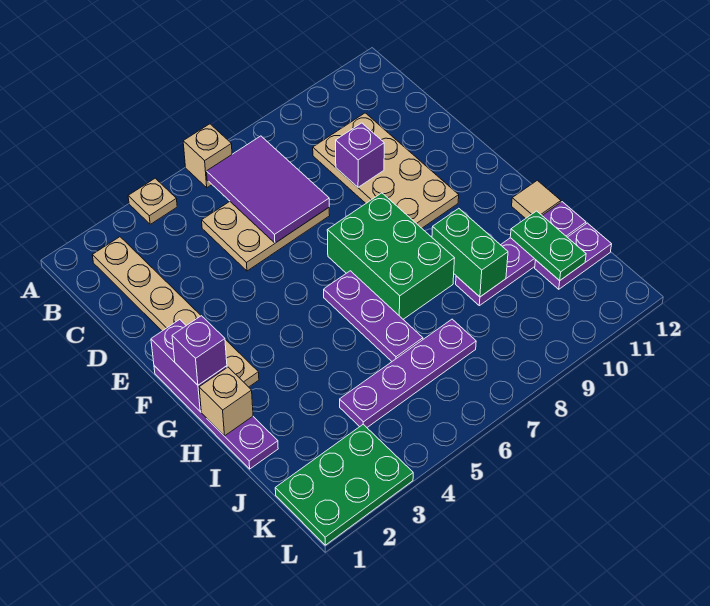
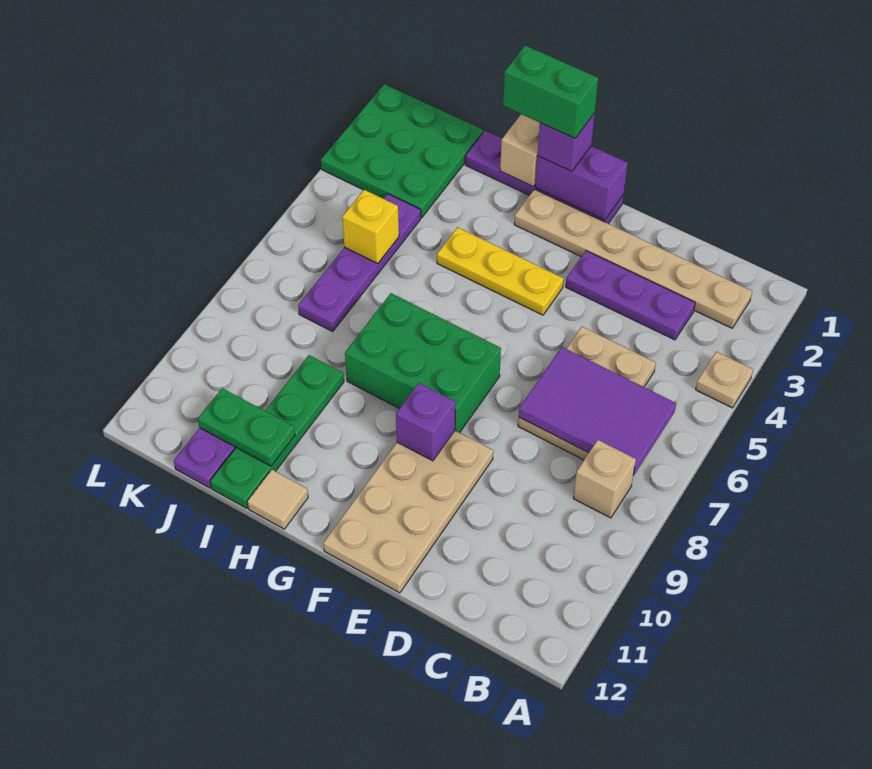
tan 1x1 brick [183,124,232,188] -> tan 1x1 brick moved to [573,440,636,518]
tan 2x4 plate [313,113,459,228] -> tan 2x4 plate turned to [323,431,493,593]
purple 1x1 brick [336,123,384,187] -> purple 1x1 brick moved to [396,383,456,461]
none -> yellow 1x3 plate [437,227,564,315]
purple 1x3 plate [324,271,423,361] -> purple 1x3 plate moved to [566,251,695,340]
green 1x2 brick [432,208,508,297] -> green 1x2 brick moved to [503,45,598,138]
purple 1x4 plate [456,202,586,306] -> green 1x4 plate [210,355,344,508]
none -> yellow 1x1 brick [342,190,399,263]
green 2x3 plate [275,424,413,545] -> green 3x3 plate [321,84,483,218]

